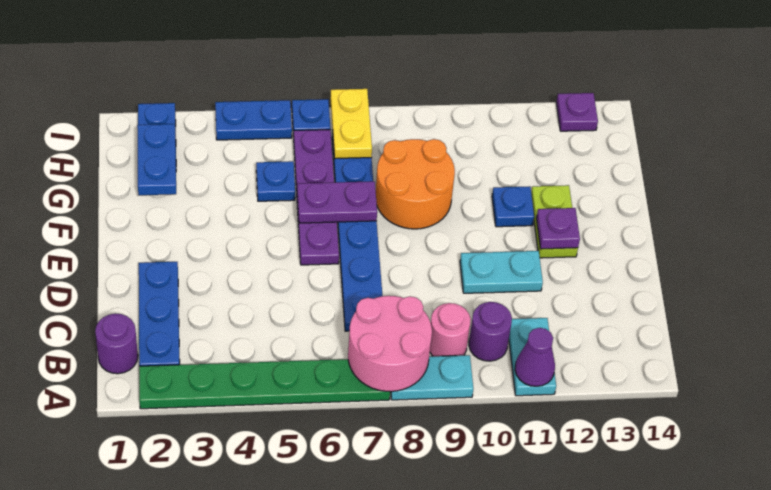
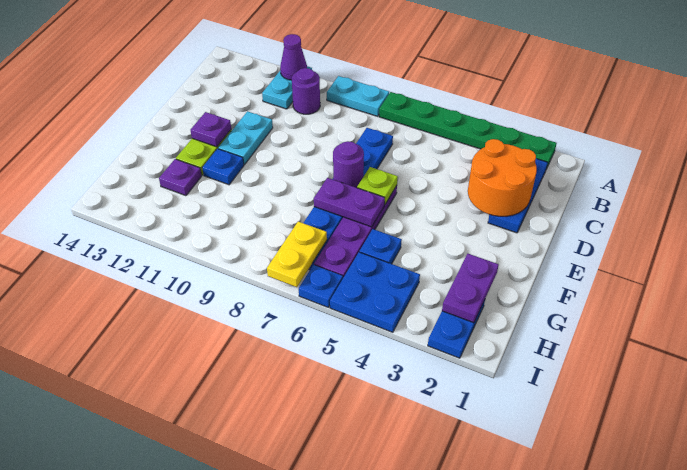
pink 2x2 round brick [348,296,432,392] -> none
purple 1x1 round brick [95,314,138,374] -> purple 1x1 round brick moved to [333,141,364,188]
pink 1x1 round brick [430,303,471,356] -> none
cyan 1x2 plate [460,251,543,293] -> cyan 1x2 plate turned to [218,111,273,165]
none -> lime 1x1 plate [357,167,398,205]
orange 2x2 round brick [376,139,455,229] -> orange 2x2 round brick moved to [468,139,537,216]
blue 1x2 plate [137,124,176,195] -> purple 1x2 plate [442,254,499,323]
blue 1x2 plate [215,100,292,140] -> blue 2x2 plate [330,252,420,332]
purple 1x1 plate [556,93,598,131] -> purple 1x1 plate moved to [159,159,202,196]

